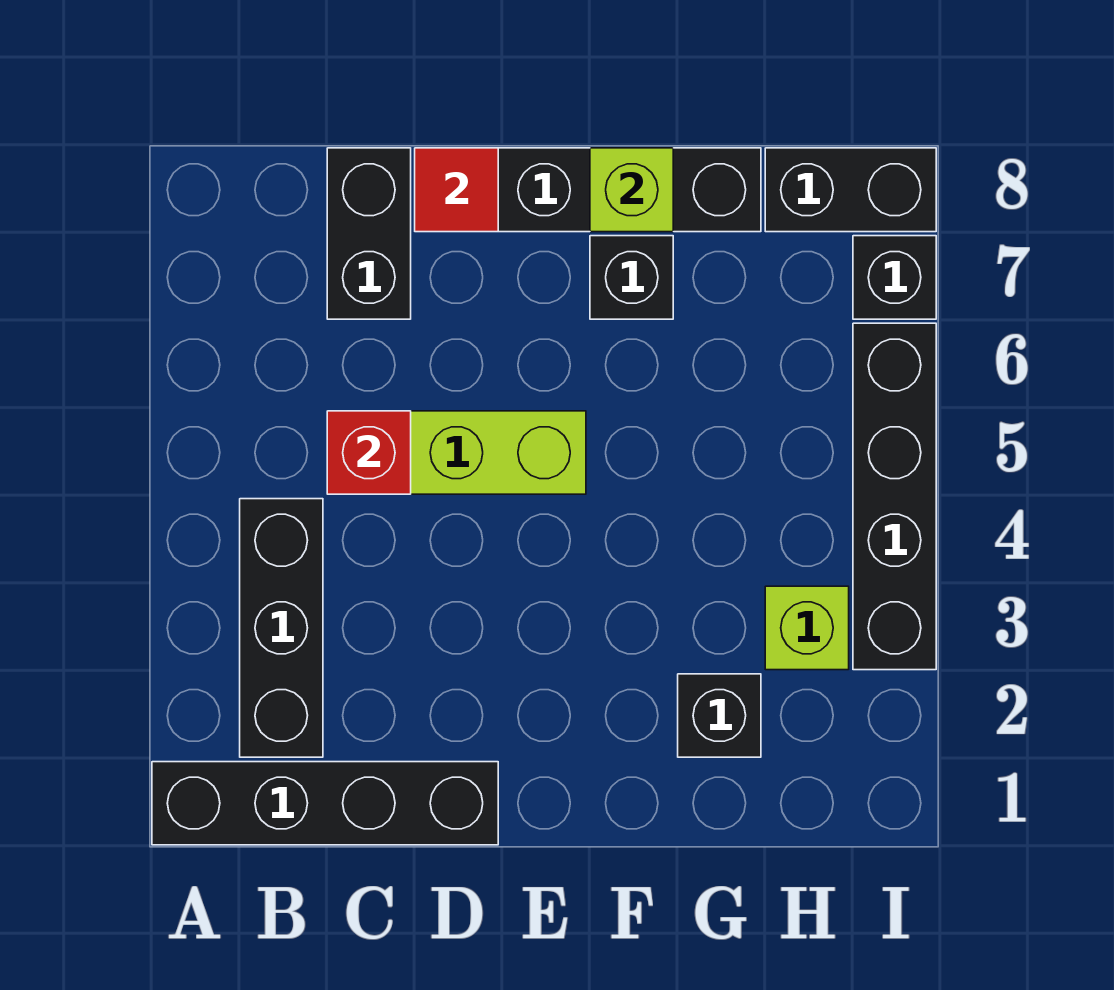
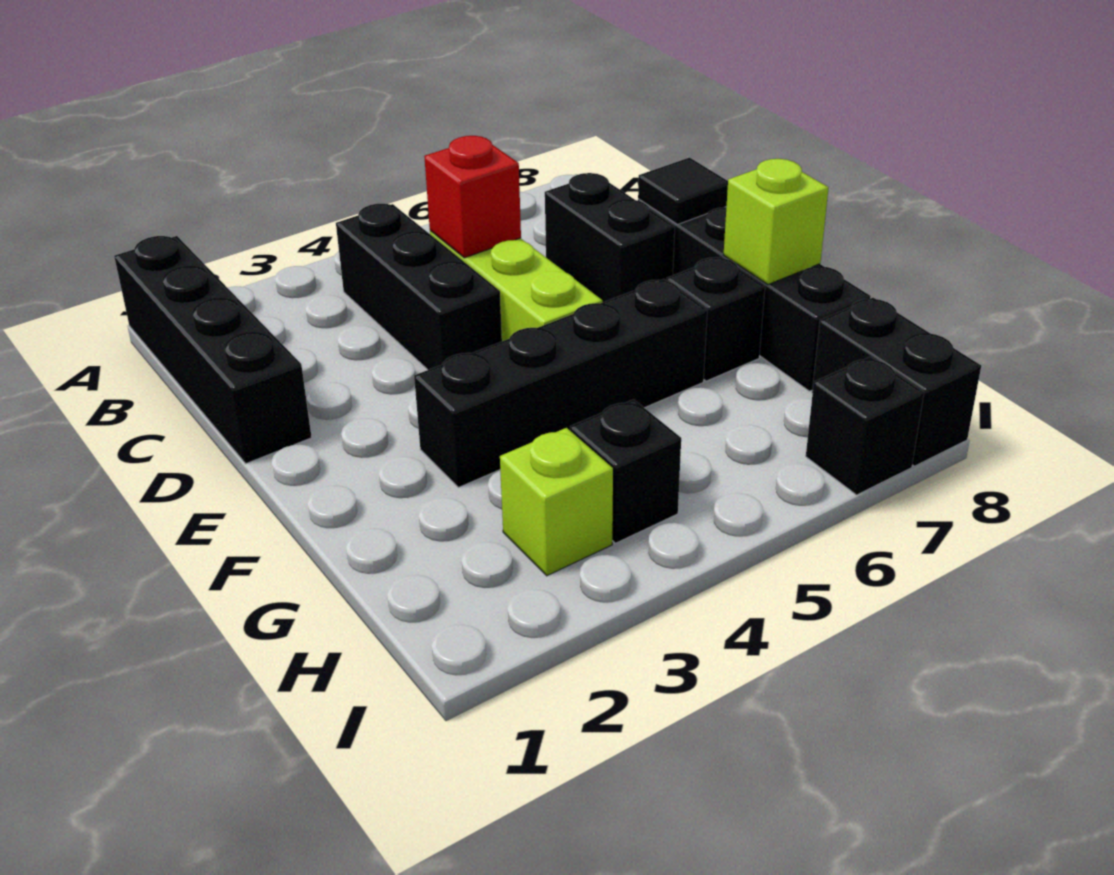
black 1x3 brick [240,499,323,757] -> black 1x3 brick turned to [336,204,502,370]
black 1x2 brick [327,148,411,319] -> black 1x2 brick turned to [545,173,675,302]
red 1x1 tile [415,148,498,232] -> black 1x1 tile [638,158,728,225]
black 1x1 brick [678,674,761,757] -> black 1x1 brick moved to [570,399,681,543]
black 1x4 brick [853,323,936,670] -> black 1x4 brick moved to [414,279,707,487]

